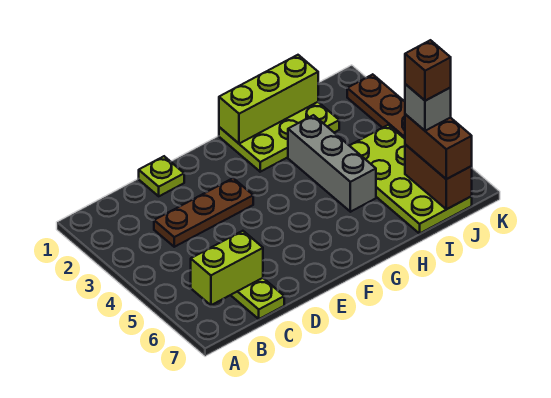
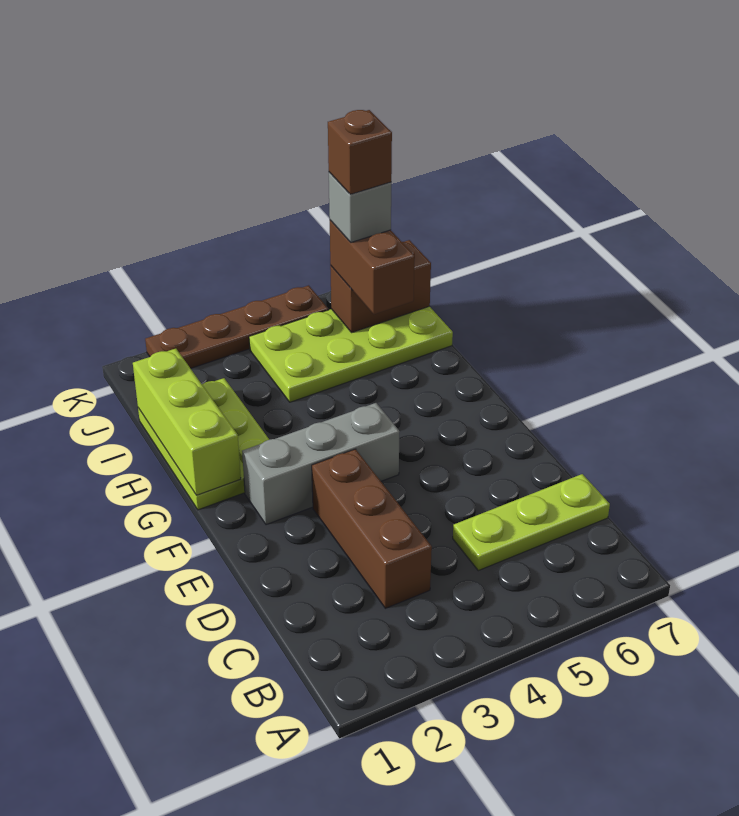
lime 1x2 brick [191,231,263,305] -> none
brown 1x3 plate [154,178,253,247] -> brown 1x3 brick [312,449,432,608]
lime 1x1 plate [139,156,184,196] -> none
grey 1x3 brick [288,115,376,212] -> grey 1x3 brick moved to [242,403,400,525]
brown 1x2 brick [405,114,472,179] -> brown 1x2 brick turned to [330,220,414,314]

